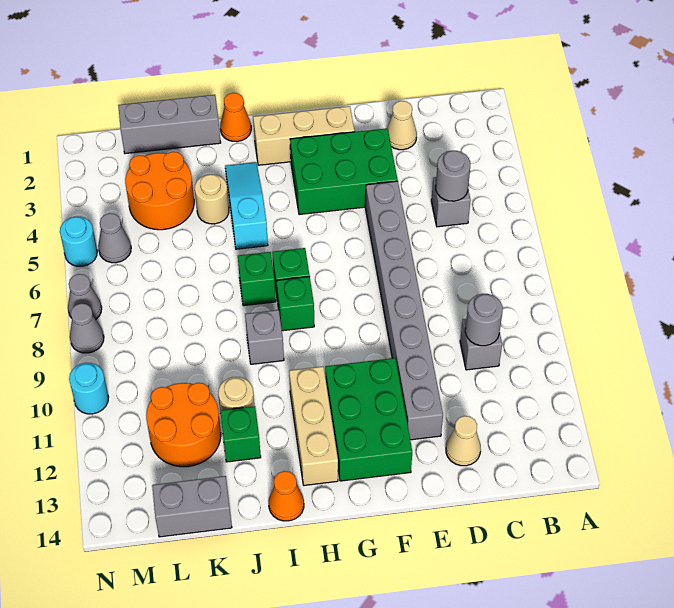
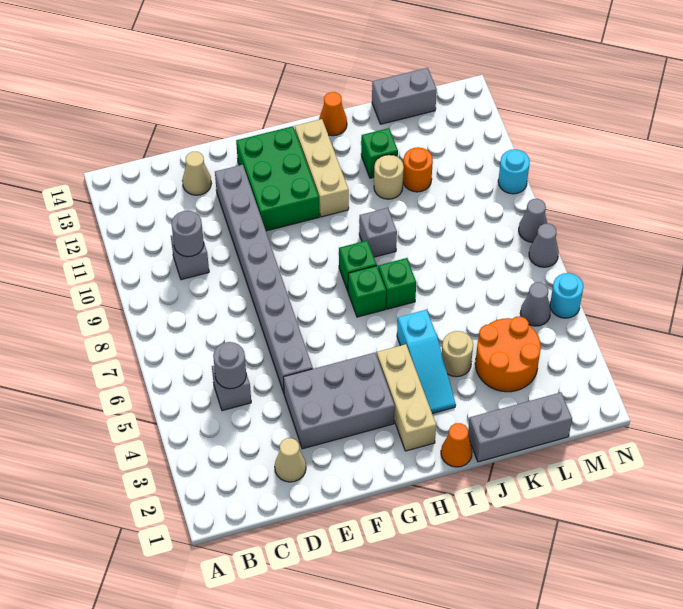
green 2x3 brick [290,128,398,215] -> grey 2x3 brick [283,353,395,449]
tan 1x3 brick [253,106,355,165] -> tan 1x3 brick turned to [377,344,436,451]
orange 2x2 round brick [146,383,221,467] -> orange 1x1 round brick [403,147,433,192]

